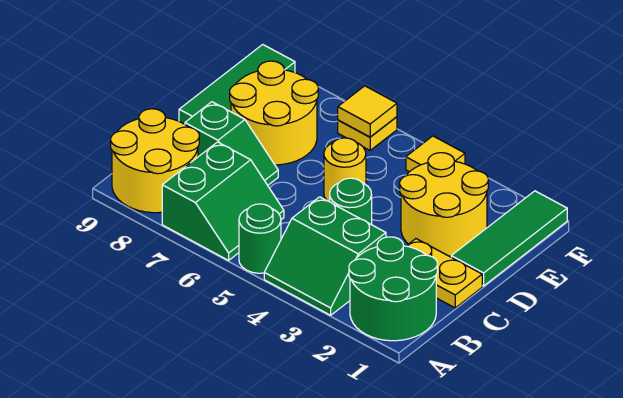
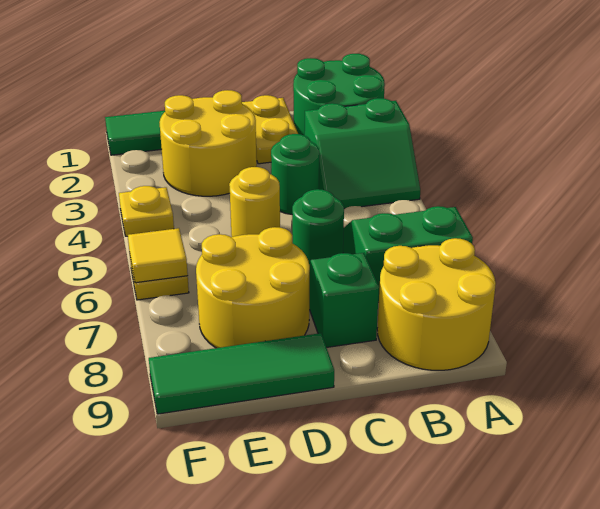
green 2x2 slope [264,197,386,315] -> green 2x2 slope turned to [305,98,420,209]
green 1x1 round brick [239,204,281,273] -> green 1x1 round brick moved to [292,189,344,261]
yellow 1x1 tile [406,136,465,172] -> yellow 1x1 plate [119,186,174,236]

